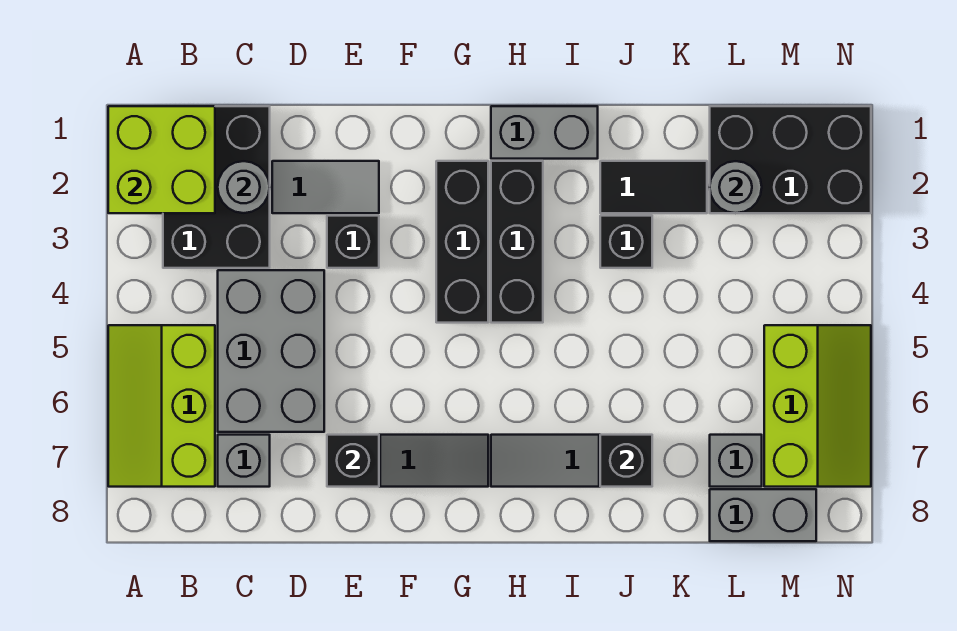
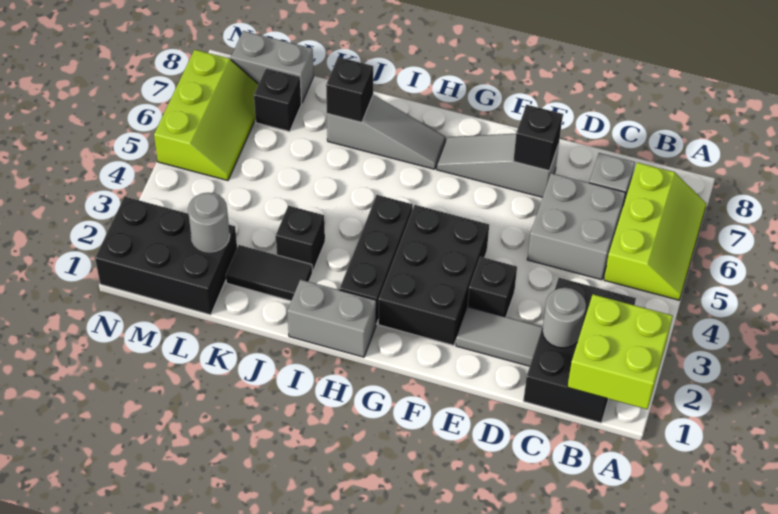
grey 2x3 brick [218,270,324,432] -> grey 2x2 brick [527,173,626,280]
black 1x3 brick [436,161,488,323] -> black 2x3 brick [378,205,489,345]
grey 1x1 brick [710,435,762,487] -> black 1x1 brick [254,68,302,132]
lime 2x3 slope [764,325,871,487] -> lime 2x3 slope turned to [154,50,258,180]

